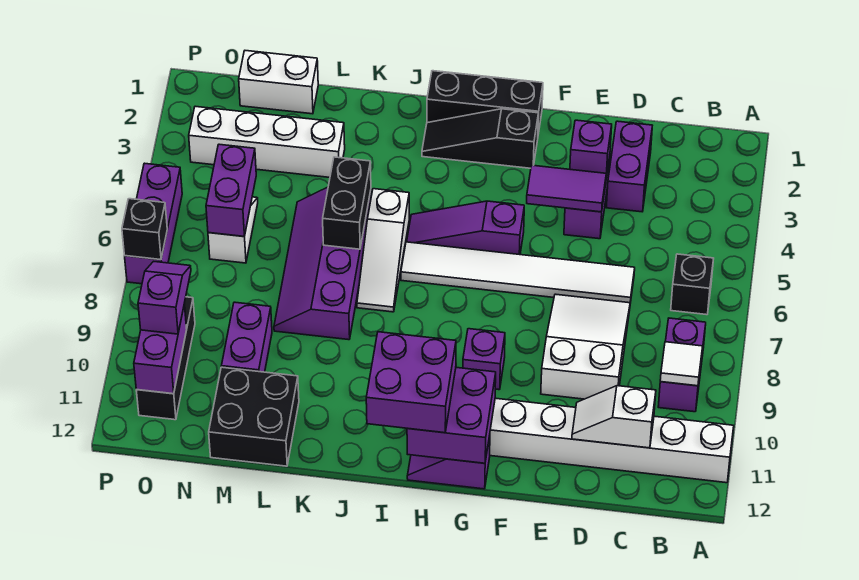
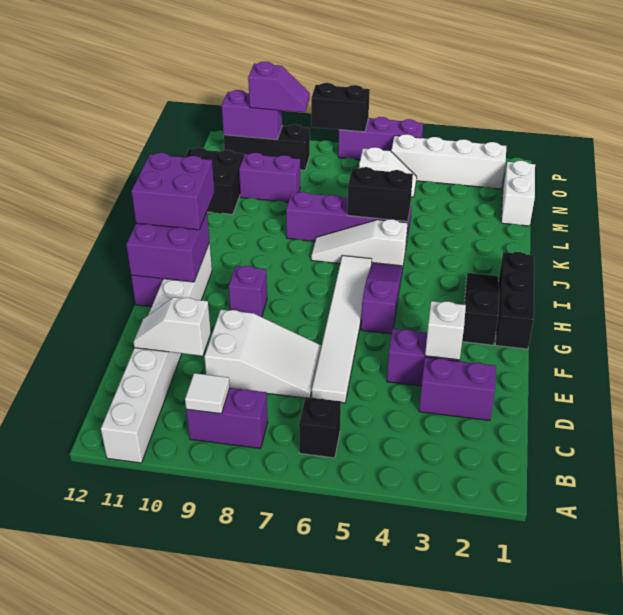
white 1x2 slope [572,386,656,448] -> white 1x2 slope turned to [133,297,211,356]
purple 1x1 brick [570,120,612,178] -> white 1x1 brick [425,301,466,360]
purple 1x2 tile [527,165,606,212] -> none
white 1x4 brick [189,106,345,177] -> white 1x4 brick turned to [391,134,506,189]
purple 1x2 brick [206,144,256,237] -> none
black 1x1 brick [122,199,167,260] -> black 1x2 brick [311,83,370,132]

